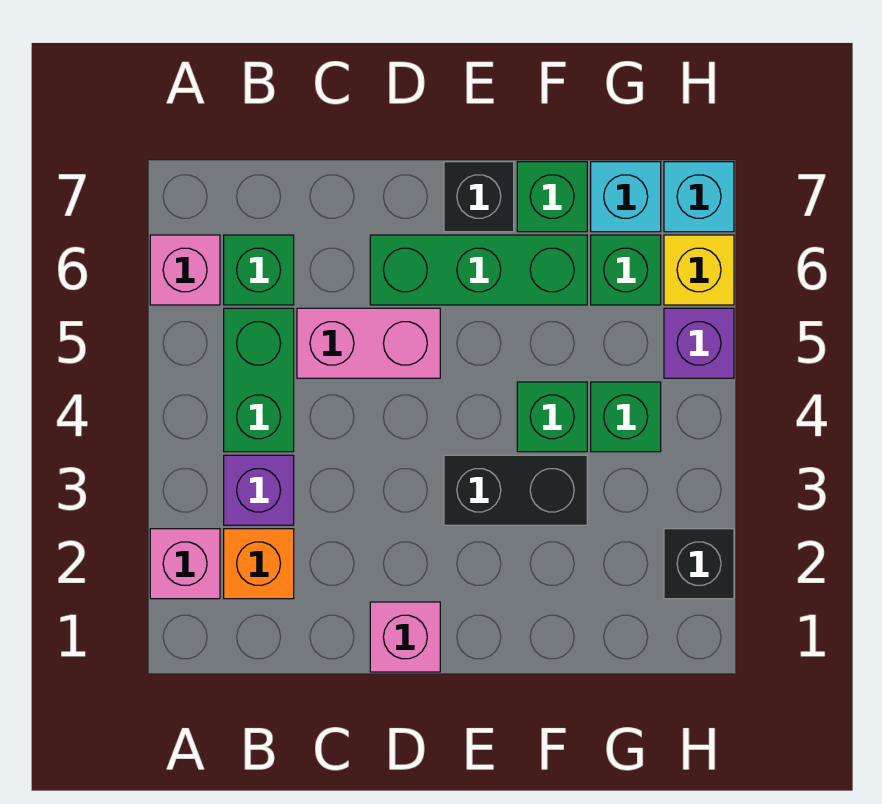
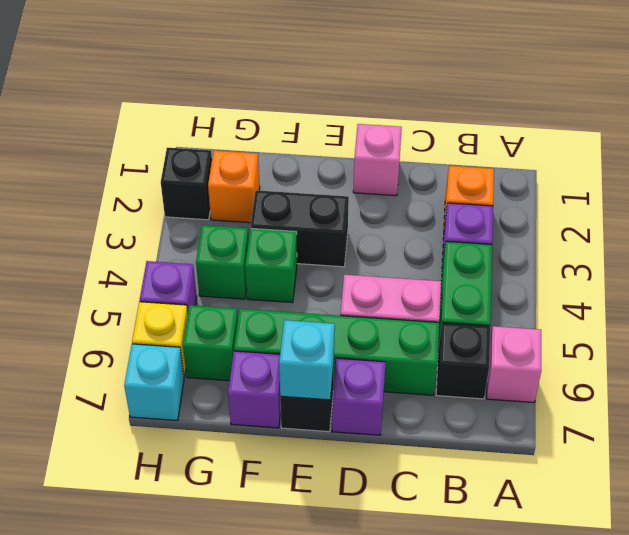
pink 1x1 brick [150,529,220,599] -> none
green 1x1 brick [224,235,294,305] -> black 1x1 brick [436,323,490,399]
green 1x3 brick [370,235,587,305] -> green 1x4 brick [234,309,439,395]
none -> purple 1x1 brick [332,358,386,435]
green 1x1 brick [517,162,587,232] -> purple 1x1 brick [228,351,281,428]
none -> orange 1x1 brick [208,151,260,223]
cyan 1x1 brick [591,162,661,232] -> cyan 1x1 brick moved to [279,320,335,400]

